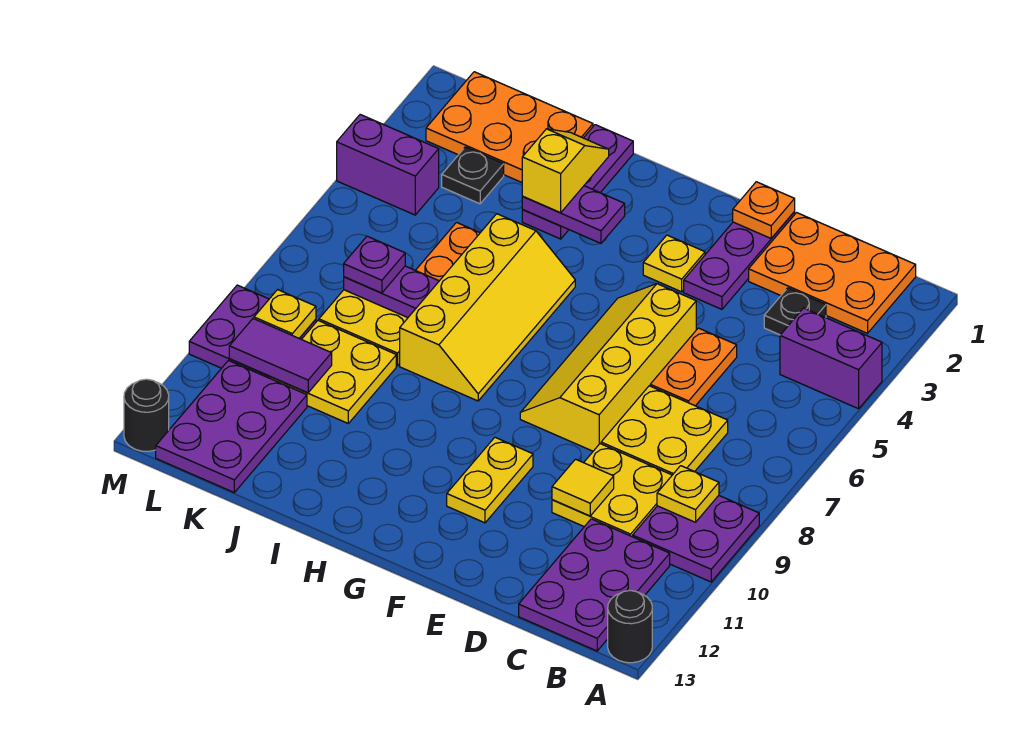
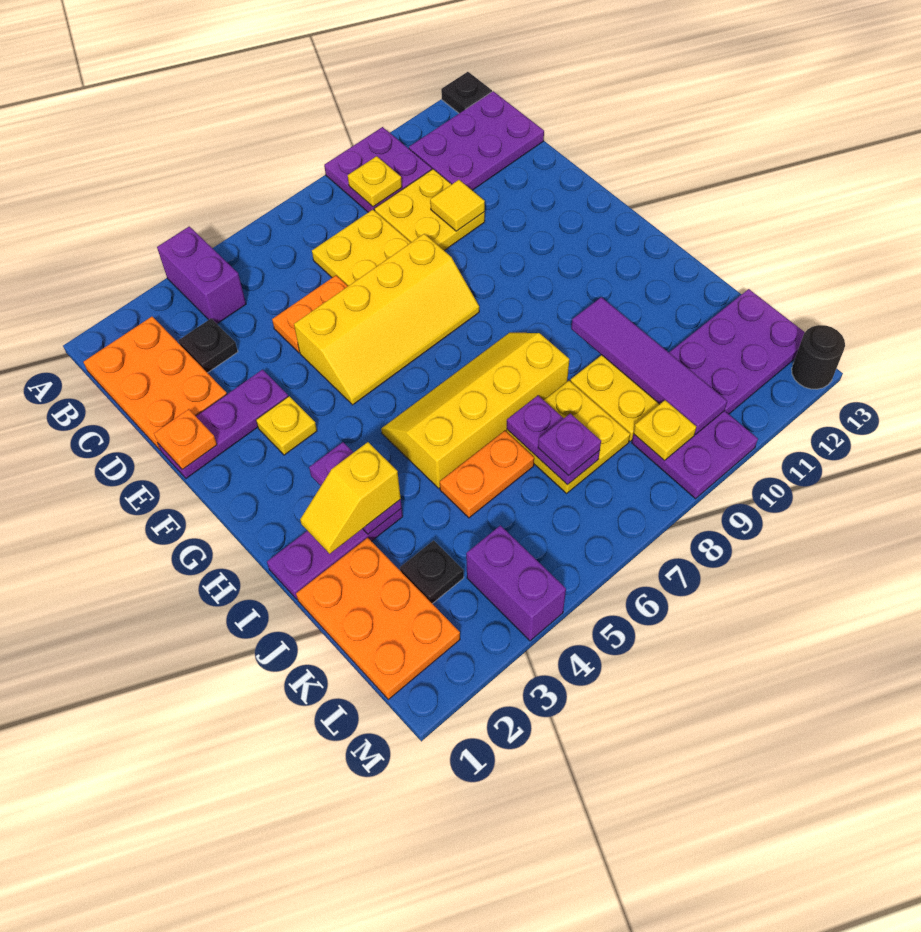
black 1x1 round brick [608,590,652,663] -> black 1x1 plate [441,72,492,113]
yellow 1x2 plate [447,437,533,523] -> none
purple 1x2 tile [229,319,332,393] -> purple 1x4 tile [571,297,727,434]

